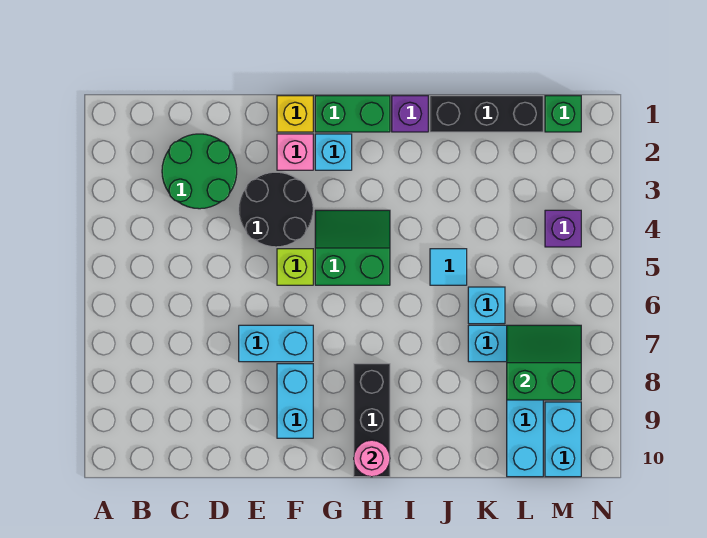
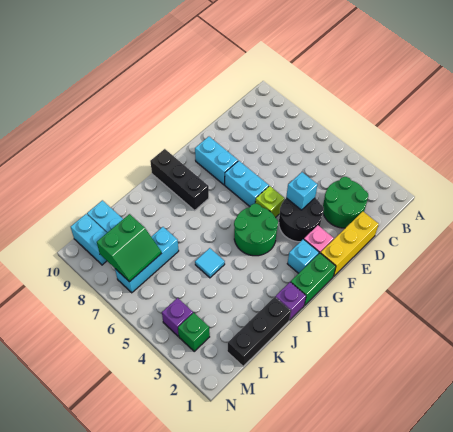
cyan 1x2 brick [239,325,313,362] -> cyan 1x2 brick turned to [225,161,269,206]
yellow 1x1 brick [277,96,313,132] -> yellow 1x3 brick [321,212,379,277]
green 2x2 slope [315,210,390,285] -> green 2x2 round brick [234,204,278,256]
pink 1x1 round brick [354,440,390,477] -> none
cyan 1x1 brick [468,287,505,324] -> cyan 1x1 brick moved to [286,172,317,210]
green 1x1 brick [545,96,581,132] -> green 1x1 brick moved to [178,313,210,351]

